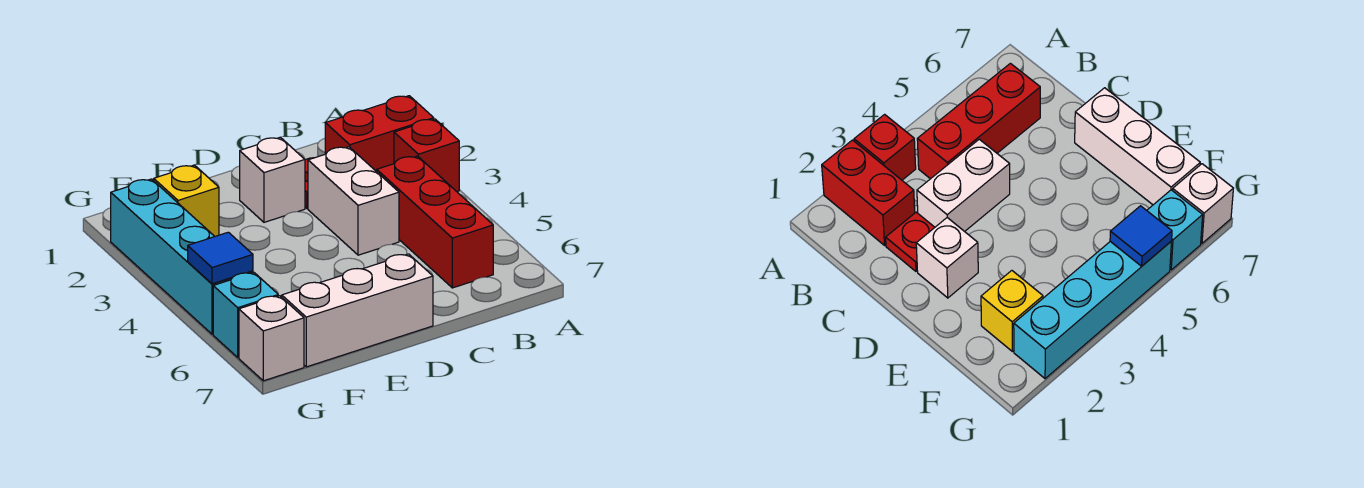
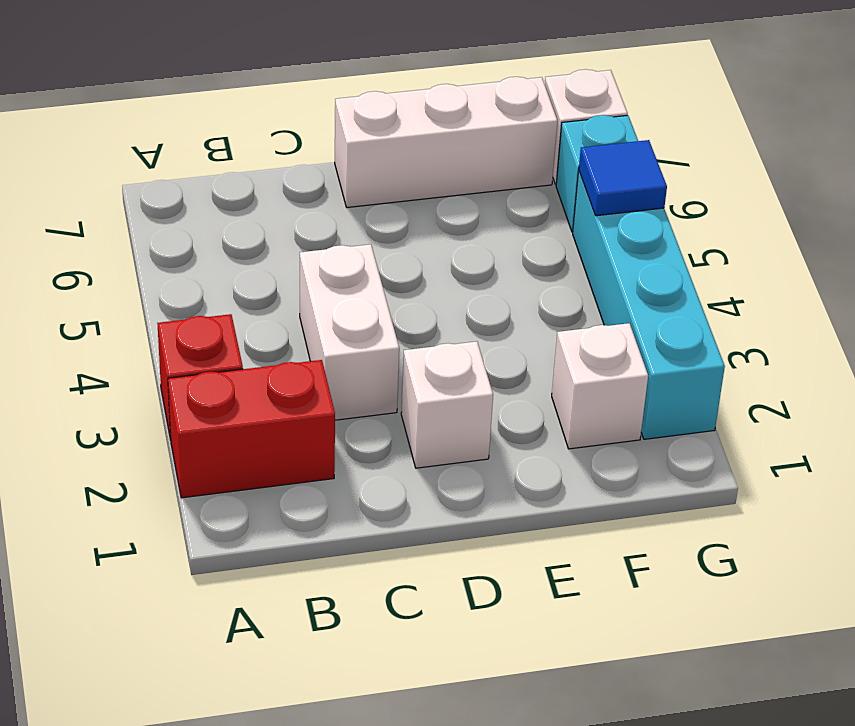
red 1x3 brick [377,156,493,288] -> none
red 1x1 plate [886,212,935,271] -> none
yellow 1x1 brick [154,165,219,236] -> white 1x1 brick [552,323,648,449]

